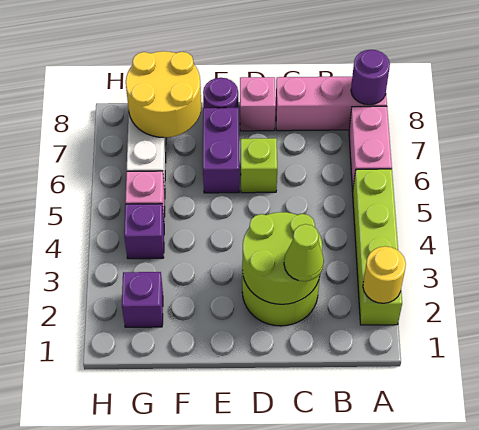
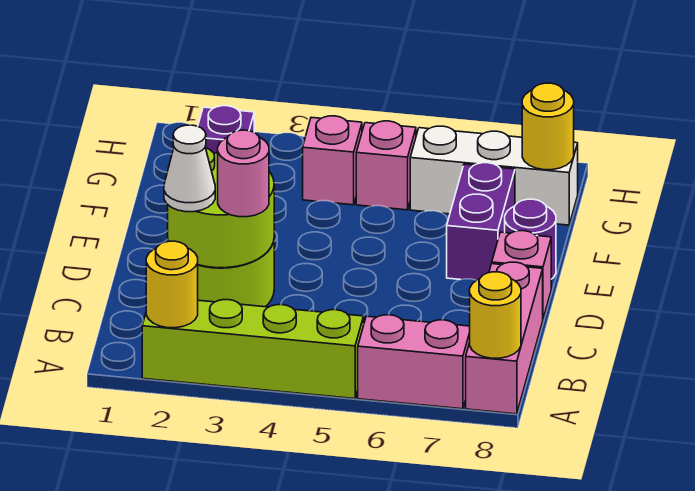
purple 1x1 round brick [351,50,390,105] -> yellow 1x1 round brick [470,272,521,358]
lime 1x1 cone [284,224,324,281] -> white 1x1 cone [164,125,215,212]
none -> pink 1x1 round brick [218,130,269,217]
lime 1x1 brick [241,138,277,193] -> none
purple 1x2 brick [203,108,239,193] -> purple 1x2 brick turned to [447,163,515,280]
yellow 2x2 round brick [126,51,201,138] -> yellow 1x1 round brick [522,83,574,170]
purple 1x1 brick [124,204,164,259] -> pink 1x1 brick [303,116,362,205]

